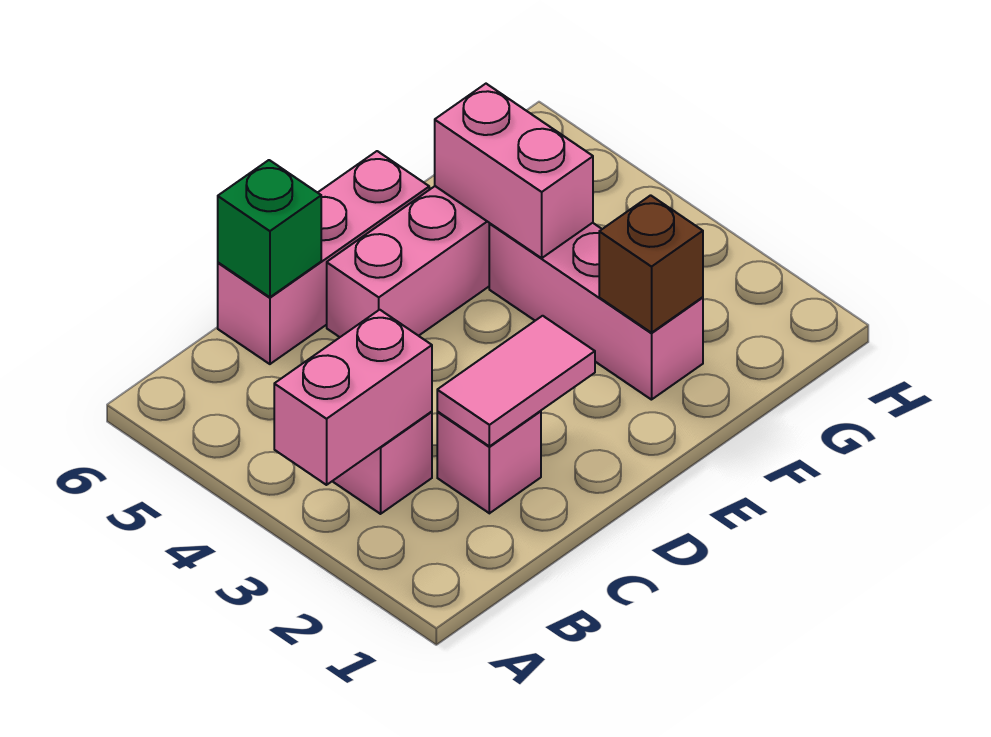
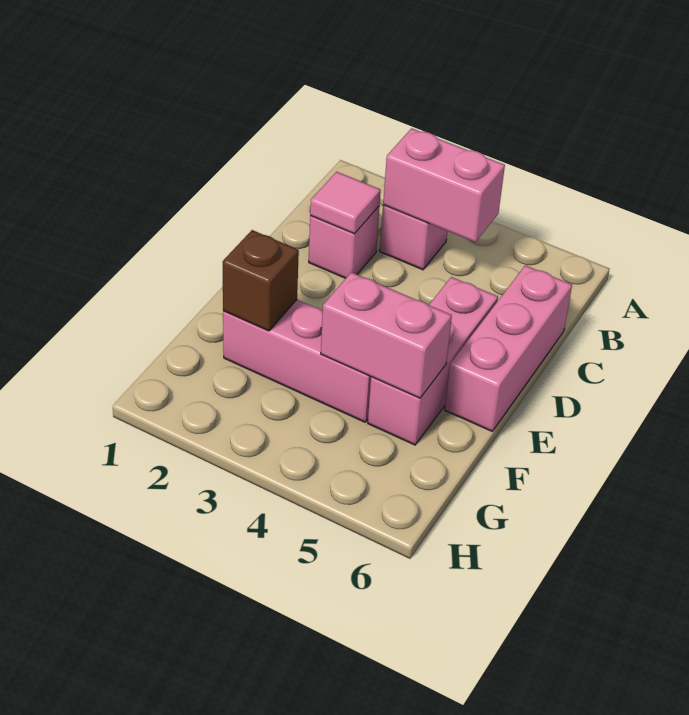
pink 1x2 brick [274,310,432,485] -> pink 1x2 brick turned to [383,128,505,242]
pink 1x2 tile [437,316,595,446] -> pink 1x1 tile [310,172,381,234]
green 1x1 brick [218,160,321,297] -> none

